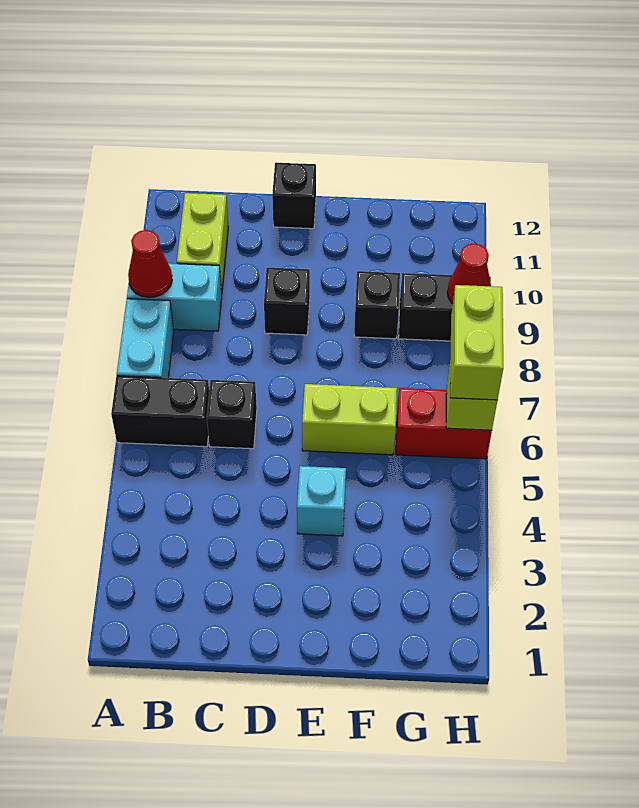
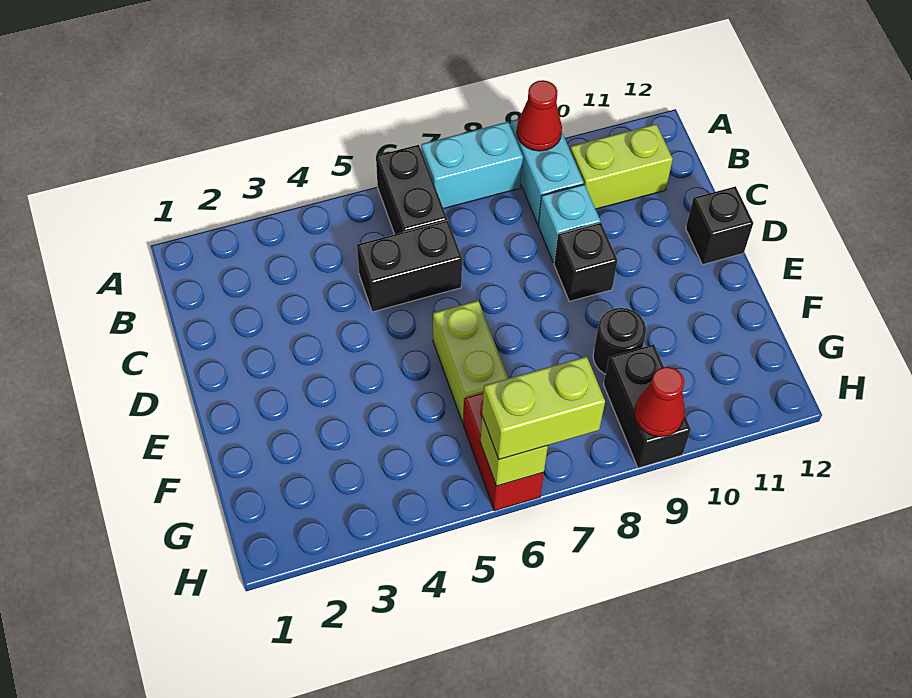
black 1x1 brick [207,380,257,449] -> black 1x2 brick [357,220,462,312]
cyan 1x1 brick [297,466,346,536] -> cyan 1x1 brick moved to [538,184,600,263]
black 1x1 brick [354,271,400,339] -> black 1x1 round brick [593,308,646,374]

